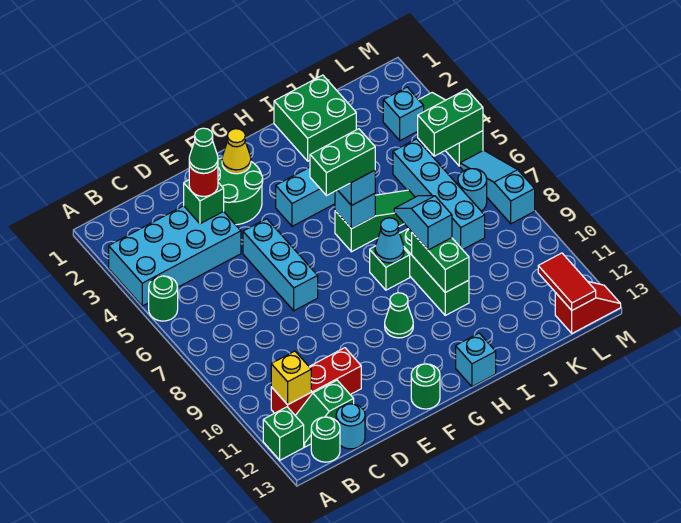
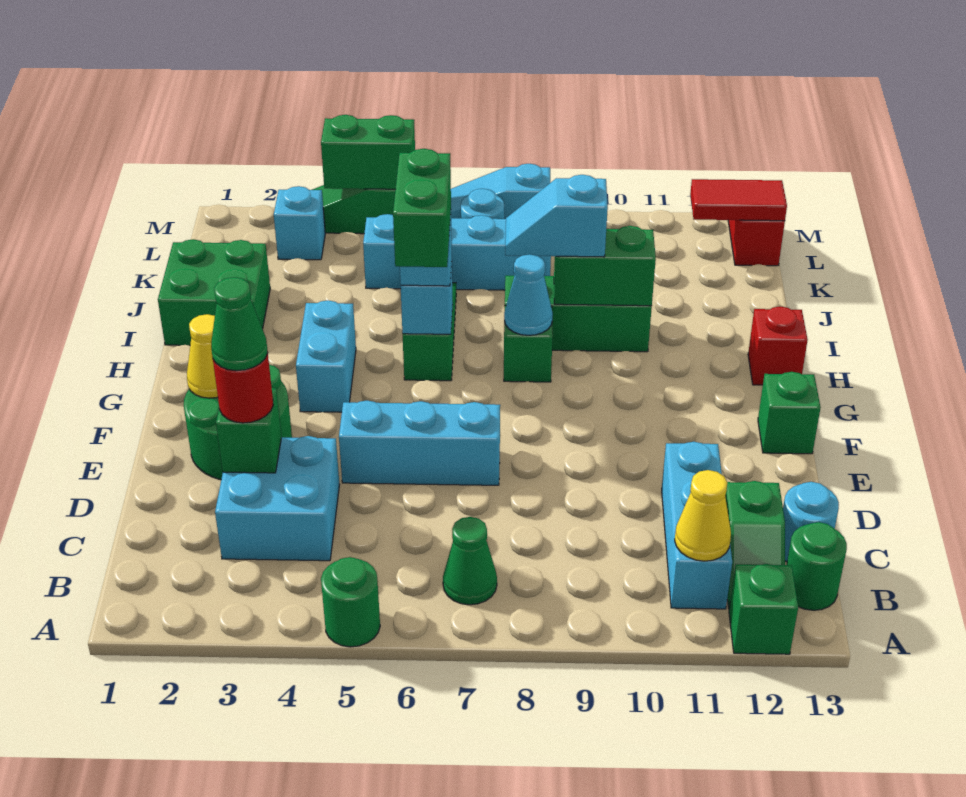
cyan 2x4 brick [109,206,241,306] -> cyan 2x2 brick [215,436,340,561]
red 1x3 brick [271,348,361,415] -> cyan 1x3 brick [662,442,732,609]
yellow 1x1 brick [271,351,311,405] -> yellow 1x1 cone [675,470,731,561]
green 1x1 round brick [411,364,440,409] -> green 1x1 brick [758,372,821,454]
green 1x1 cone [385,293,413,338] -> green 1x1 cone moved to [443,517,497,605]
cyan 1x1 brick [456,333,496,387] -> red 1x1 brick [748,307,808,385]
green 1x2 brick [418,89,483,156] -> green 1x2 brick turned to [321,115,415,189]

